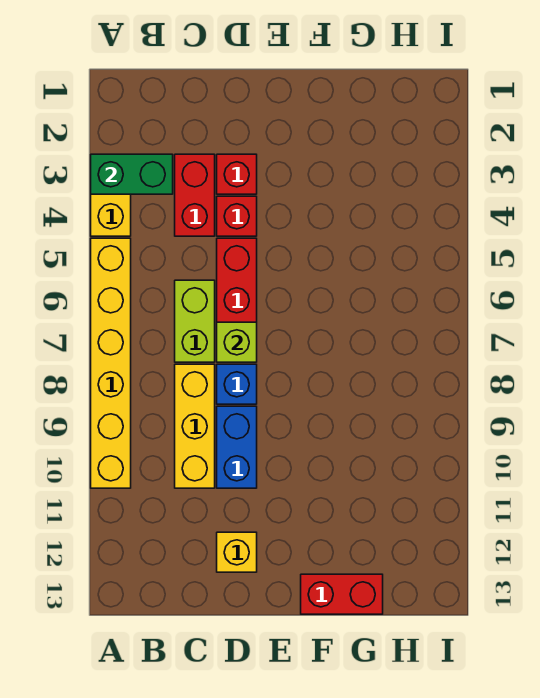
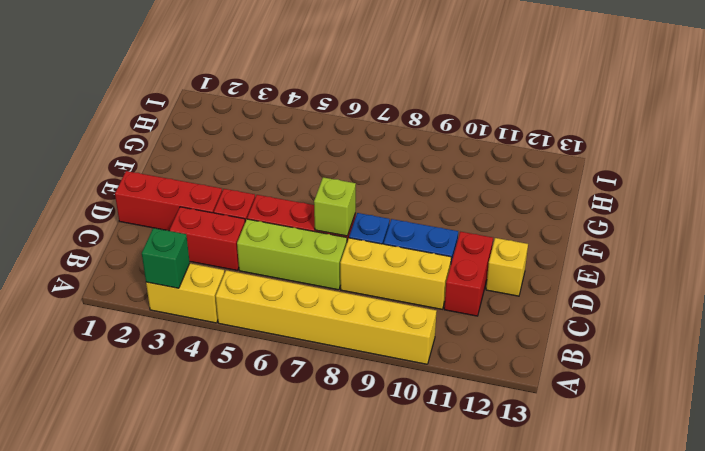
green 1x2 brick [91,154,173,194] -> green 1x1 brick [142,228,190,288]
lime 1x2 brick [175,280,215,362] -> lime 1x3 brick [237,219,347,290]
red 1x1 brick [217,154,257,194] -> red 1x3 brick [115,171,222,231]
red 1x2 brick [301,574,383,614] -> red 1x2 brick moved to [444,232,493,316]

